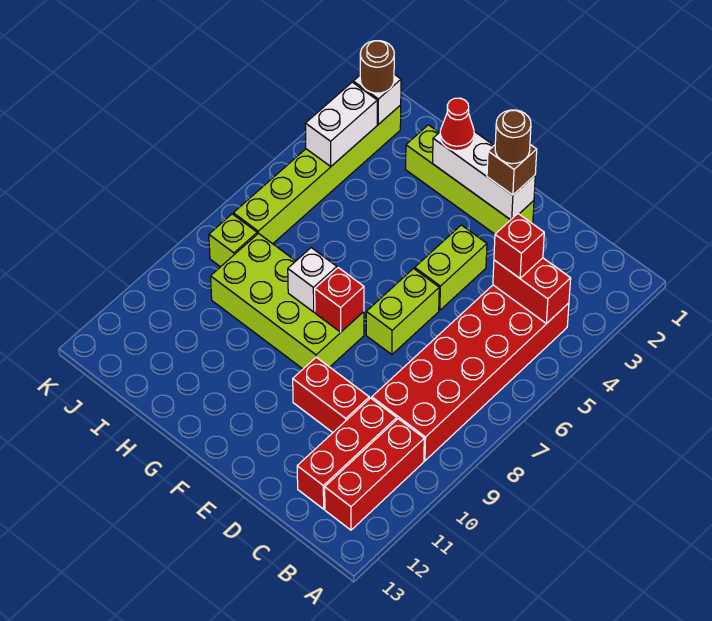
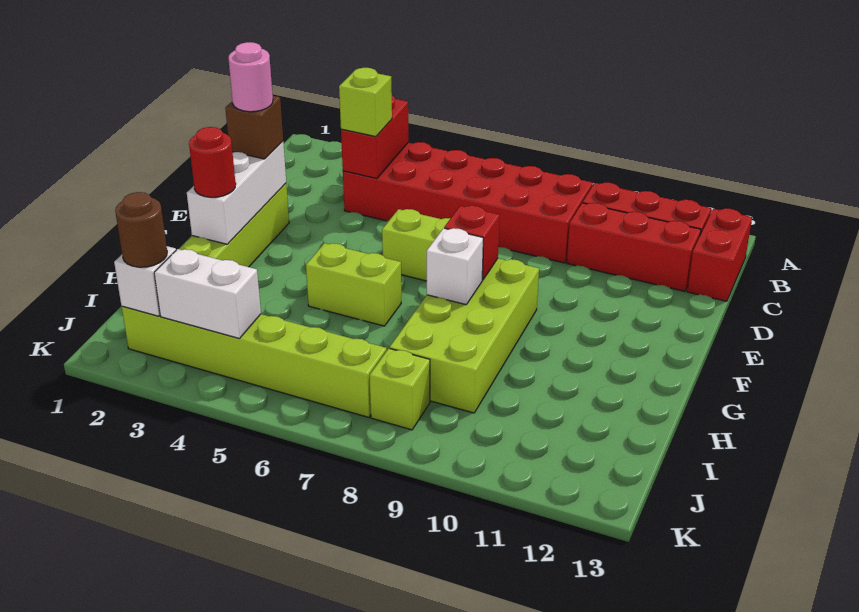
red 1x1 brick [494,214,544,278] -> lime 1x1 brick [339,68,392,137]
red 1x2 brick [293,357,369,432] -> red 1x2 brick moved to [687,208,752,301]
brown 1x1 round brick [495,110,531,164] -> pink 1x1 round brick [228,42,273,112]
lime 1x2 brick [415,225,487,310] -> lime 1x2 brick moved to [306,243,401,326]
red 1x1 cone [440,98,474,151] -> red 1x1 round brick [189,127,236,197]

